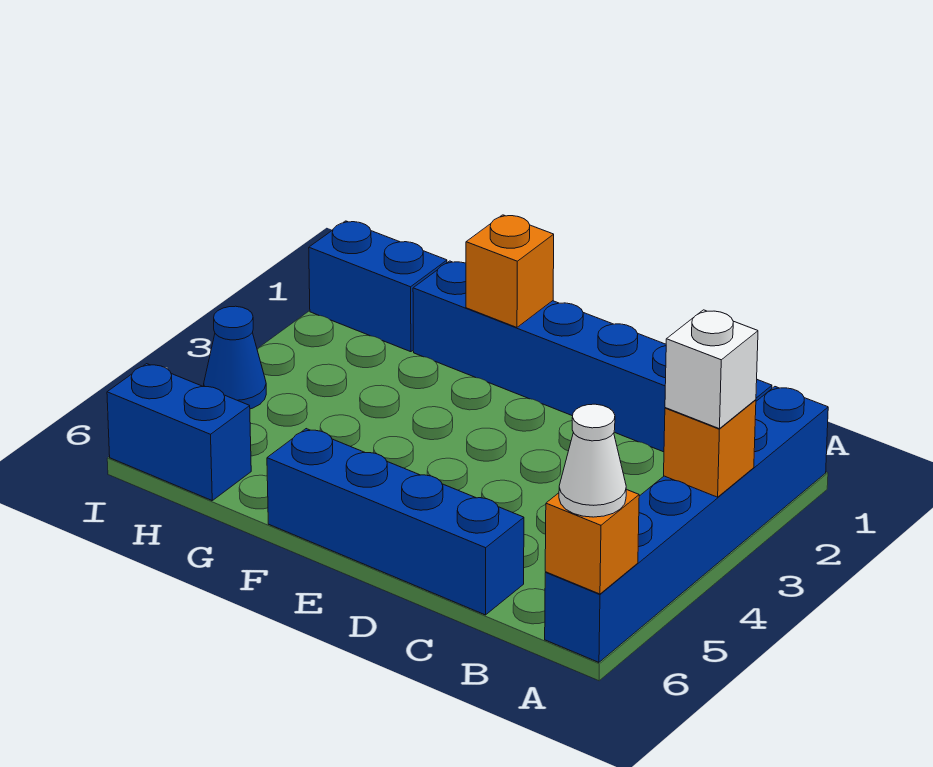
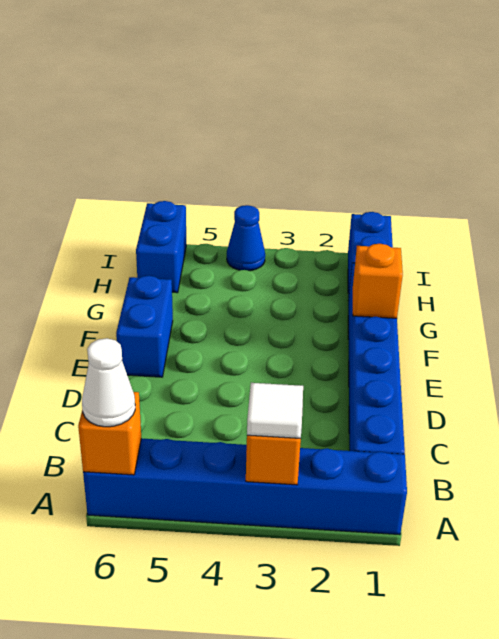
white 1x1 brick [665,310,758,429] -> white 1x1 tile [247,383,303,438]
blue 1x4 brick [267,429,524,615] -> blue 1x2 brick [116,276,173,377]

